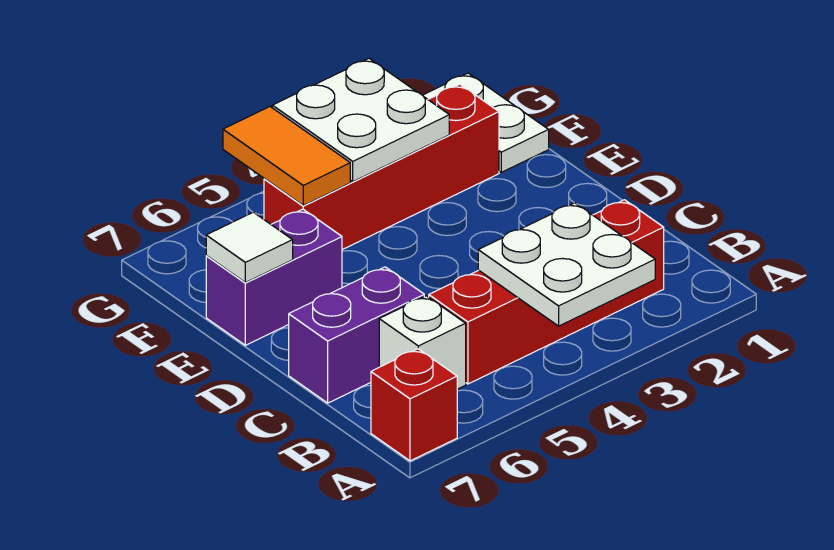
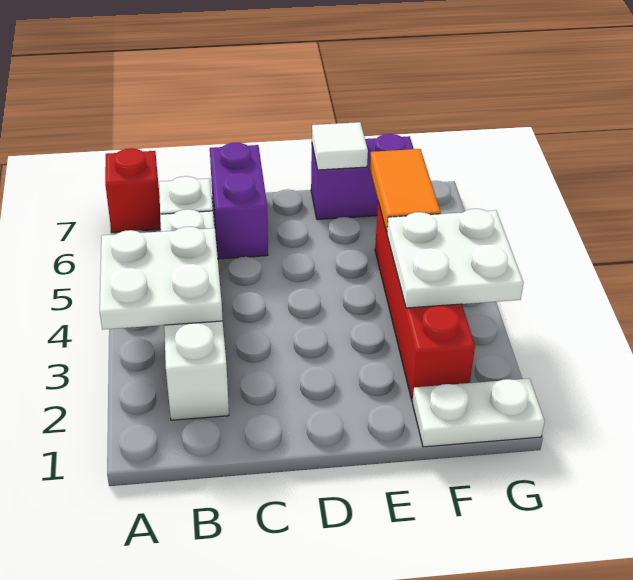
red 1x4 brick [429,200,664,384] -> white 1x4 brick [160,209,229,420]
purple 1x2 brick [206,209,342,345] -> purple 1x2 brick turned to [311,134,414,220]
orange 1x2 tile [223,107,350,206] -> orange 1x2 tile turned to [370,149,441,232]

